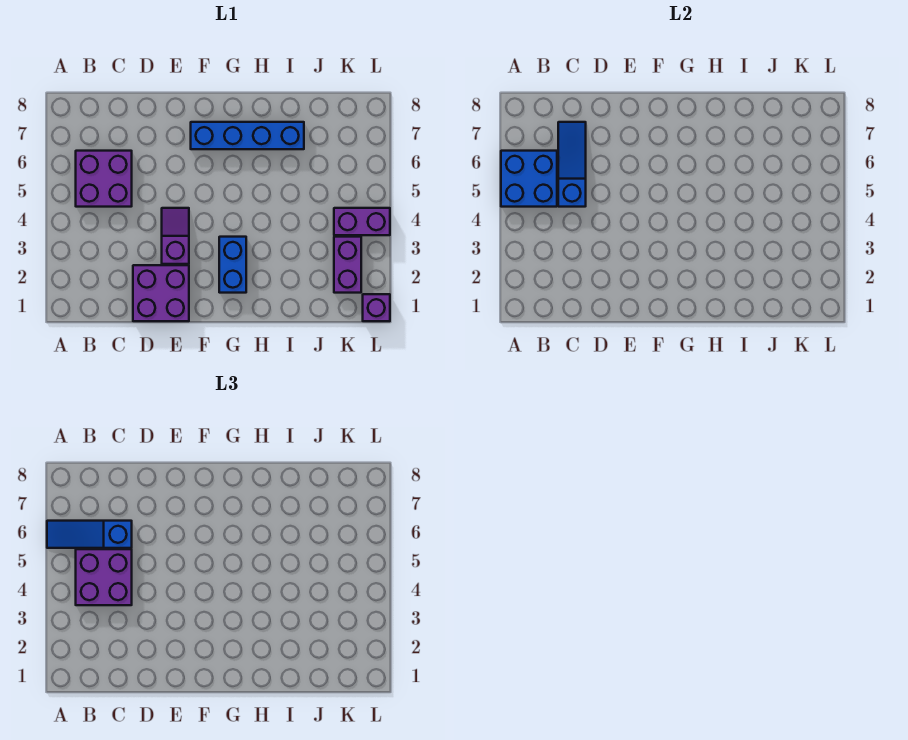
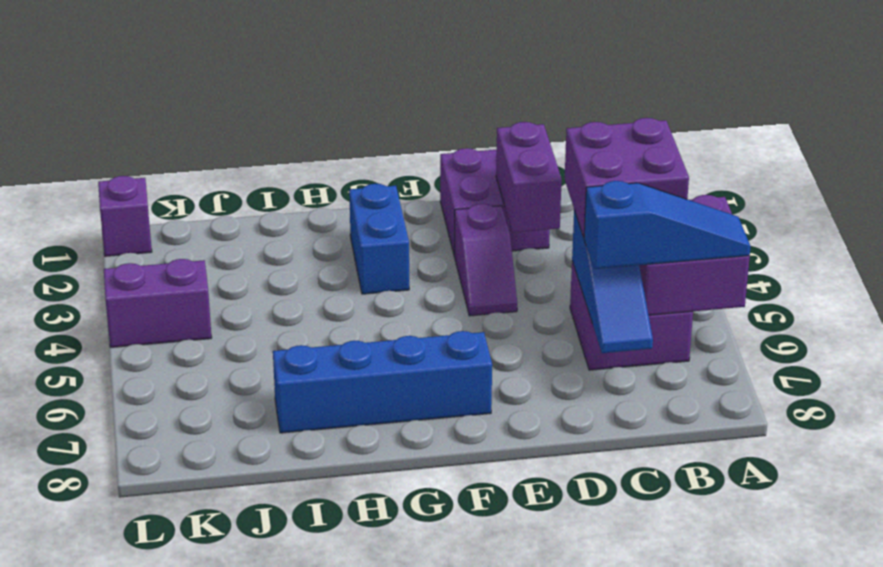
blue 2x2 brick [501,151,557,207] -> purple 2x2 brick [639,195,750,315]
purple 1x2 brick [334,237,361,293] -> purple 1x2 brick moved to [496,122,562,232]

